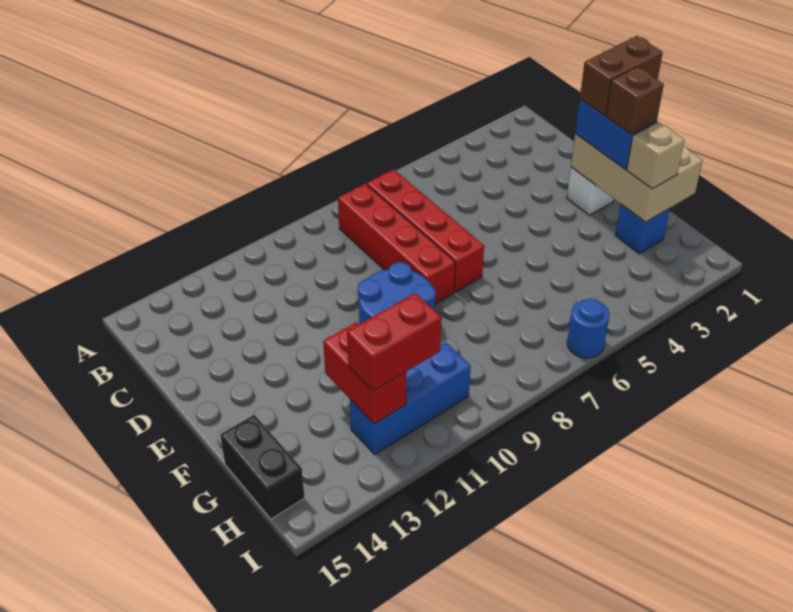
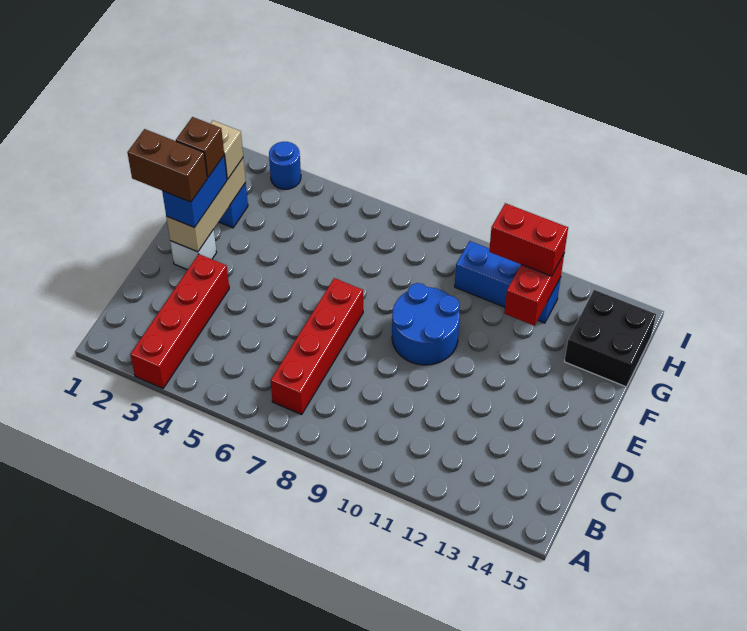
red 1x4 brick [338,184,455,304] -> red 1x4 brick moved to [130,254,229,388]
tan 2x3 brick [571,134,703,222] -> tan 1x3 brick [166,158,246,252]
black 1x2 brick [220,415,305,519] -> black 2x2 brick [564,290,656,387]
blue 1x1 round brick [567,299,609,358] -> blue 1x1 round brick moved to [269,142,301,189]

